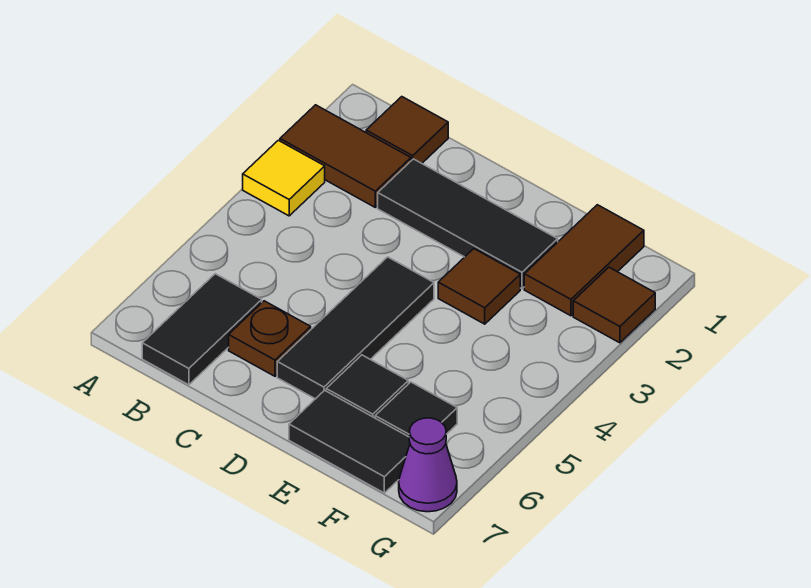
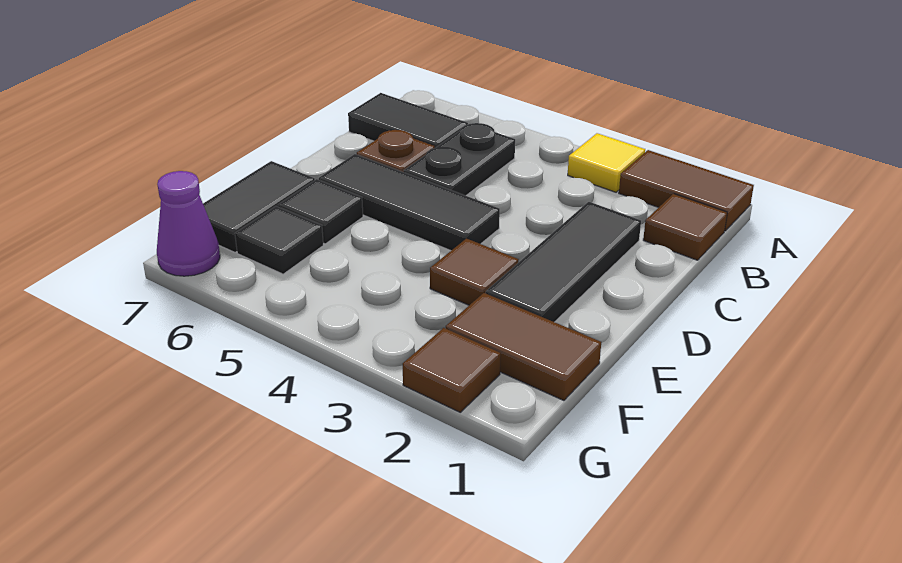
brown 1x2 tile [280,105,411,207] -> brown 1x2 tile turned to [619,150,754,231]
none -> black 1x2 plate [404,123,515,196]

